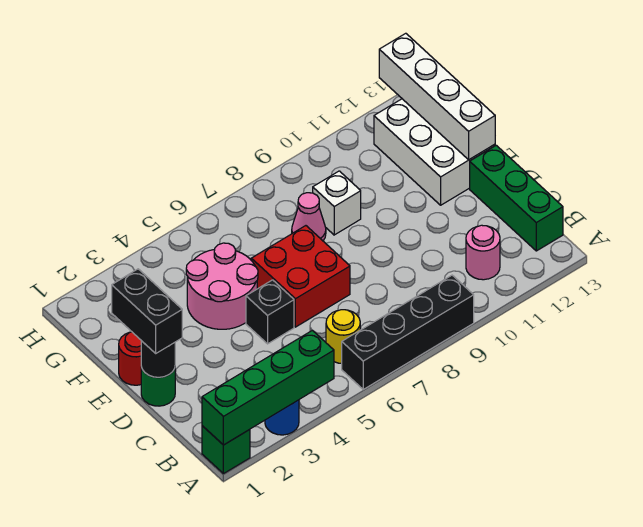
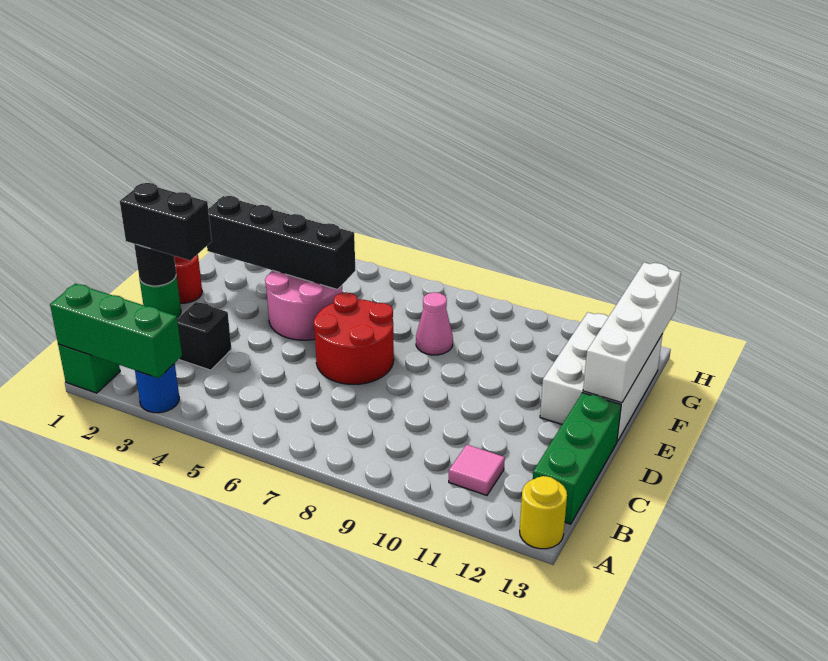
green 1x4 brick [202,330,334,445] -> green 1x3 brick [50,284,182,378]
black 1x4 brick [342,275,474,389] -> black 1x4 brick moved to [207,196,355,290]
yellow 1x1 round brick [326,310,360,364] -> yellow 1x1 round brick moved to [520,476,567,549]
pink 1x1 round brick [466,225,500,280] -> pink 1x1 tile [449,445,505,495]
black 1x2 brick [112,269,182,353] -> black 1x2 brick turned to [120,183,212,260]
black 1x1 brick [246,280,294,344] -> black 1x1 brick moved to [177,302,231,370]
red 2x2 brick [251,226,350,327] -> red 2x2 round brick [314,292,394,384]
white 1x1 brick [313,171,361,235] -> none

